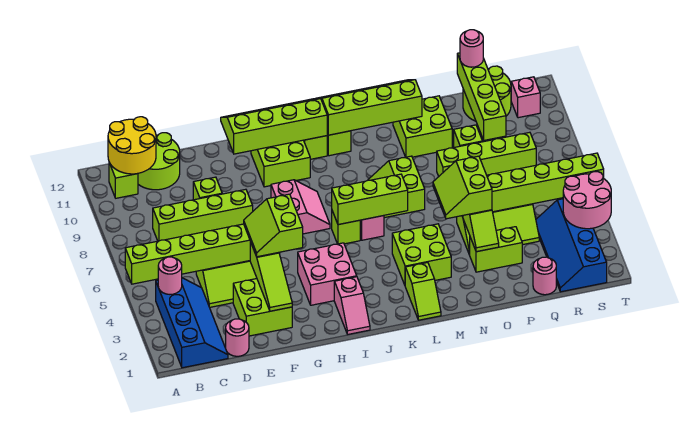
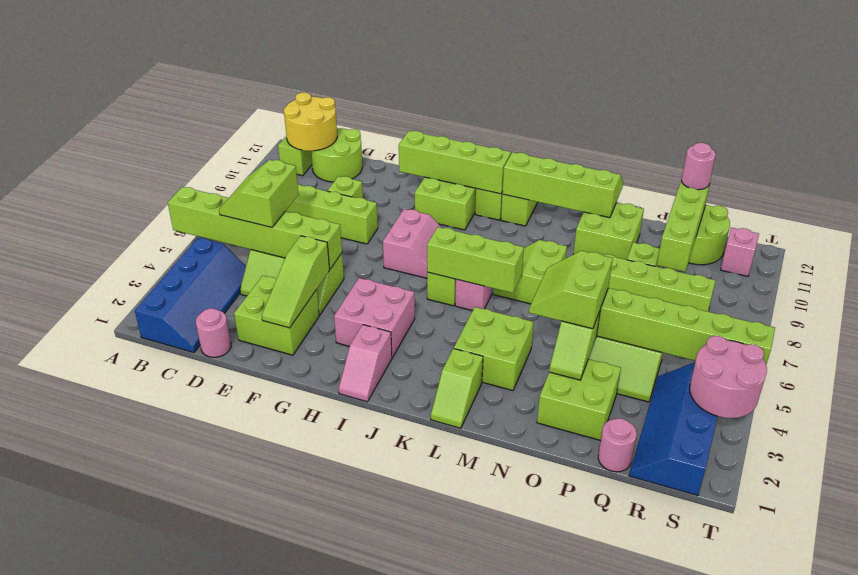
pink 1x1 round brick [158,257,182,294] -> none
lime 2x2 slope [244,194,303,257] -> lime 2x2 slope moved to [219,160,299,227]
lime 1x2 brick [469,227,522,272] -> lime 2x2 brick [537,359,621,441]

